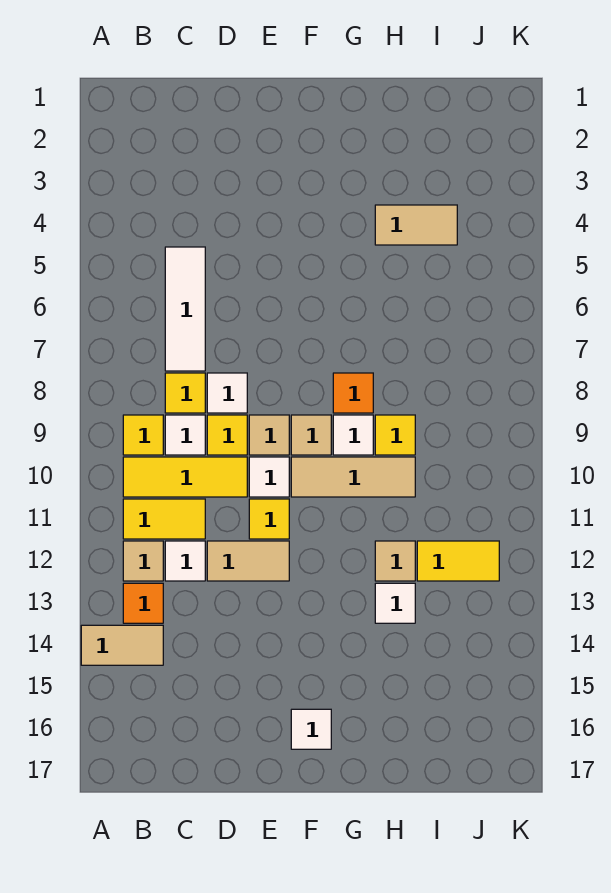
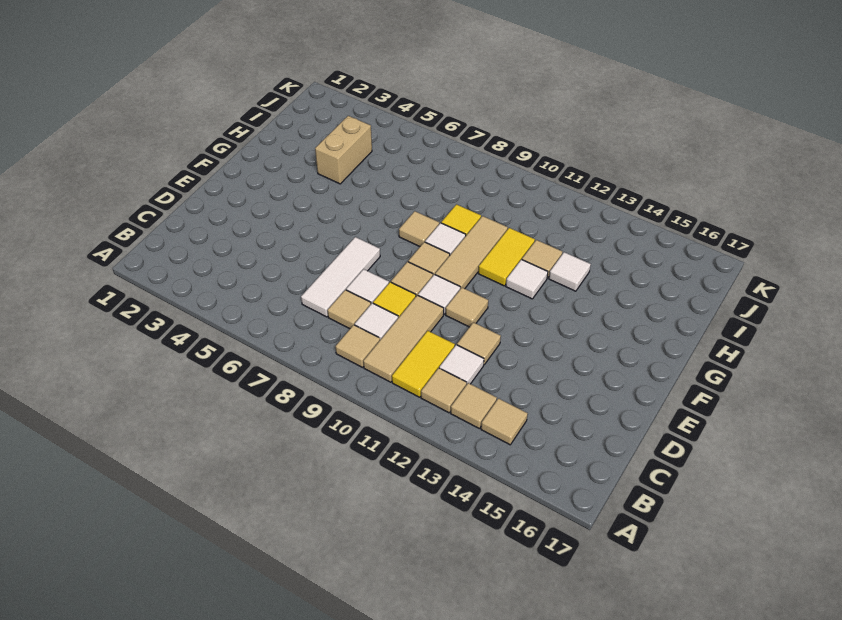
tan 1x2 tile [81,625,163,665] -> tan 1x1 tile [481,398,528,445]
yellow 1x1 tile [123,415,163,455] -> tan 1x1 tile [335,325,380,367]
yellow 1x3 tile [123,457,247,497] -> tan 1x3 tile [363,295,444,382]
orange 1x1 tile [123,583,163,623] -> tan 1x1 tile [451,383,497,429]
white 1x3 tile [165,247,205,371] -> white 1x3 tile turned to [301,237,380,317]
yellow 1x1 tile [165,373,205,413] -> tan 1x1 tile [328,290,371,329]
tan 1x2 tile [207,541,289,581] -> tan 1x1 tile [457,322,501,365]
yellow 1x1 tile [249,499,289,539] -> tan 1x1 tile [446,288,488,327]
white 1x1 tile [291,709,331,749] -> white 1x1 tile moved to [506,260,548,299]
orange 1x1 tile [333,373,373,413] -> tan 1x1 tile [399,211,439,246]
tan 1x2 tile [375,205,457,245] -> tan 1x2 brick [315,116,372,184]
yellow 1x2 tile [417,541,499,581] -> yellow 1x2 tile moved to [478,228,535,286]

